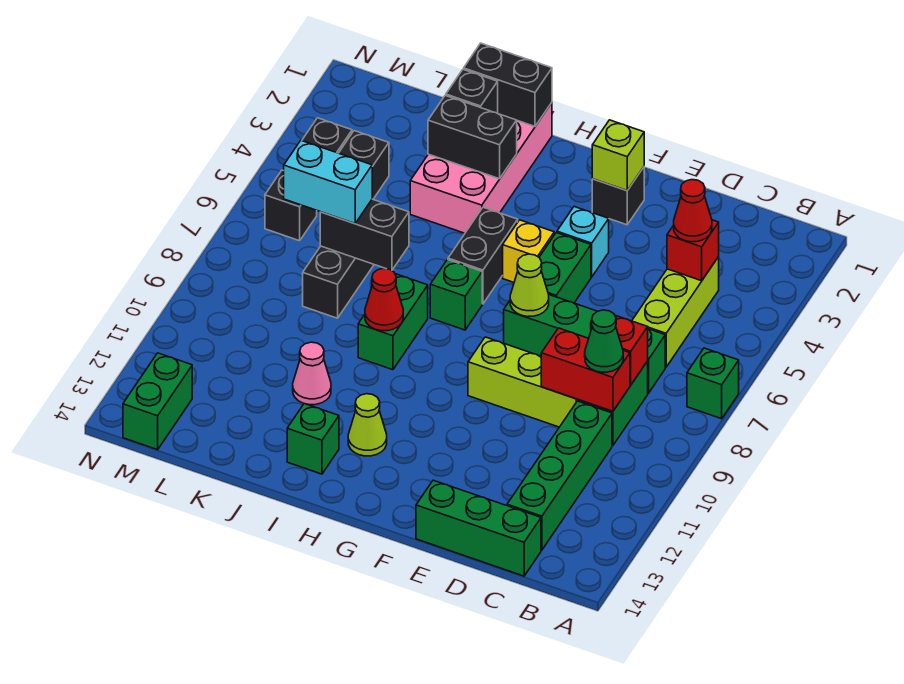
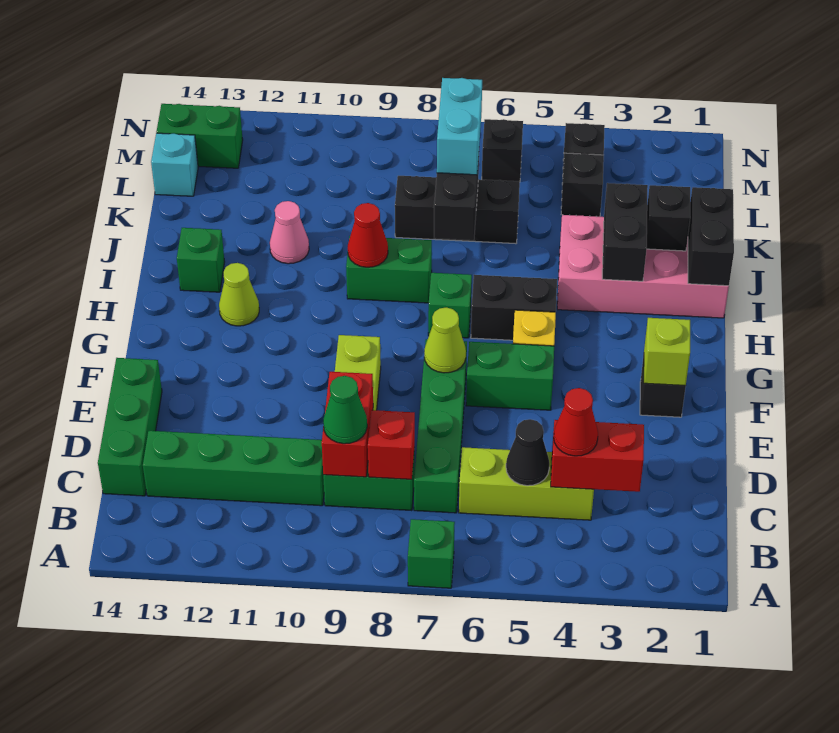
red 1x1 brick [667,220,719,281] -> red 1x2 brick [551,420,644,492]
none -> black 1x1 cone [506,419,549,486]
cyan 1x1 brick [557,207,609,277] -> cyan 1x1 brick moved to [151,133,198,196]

